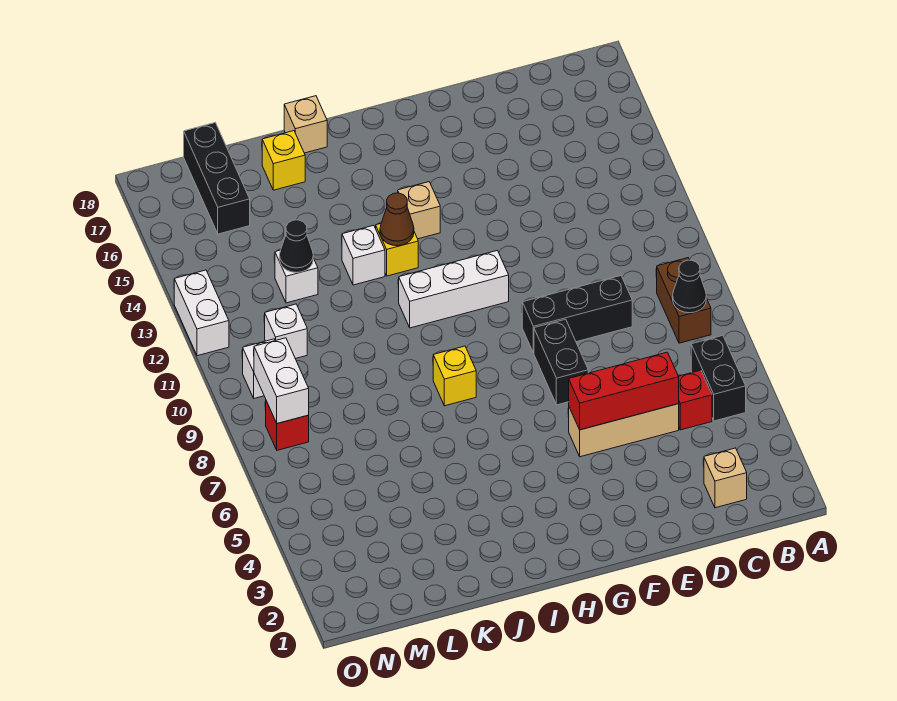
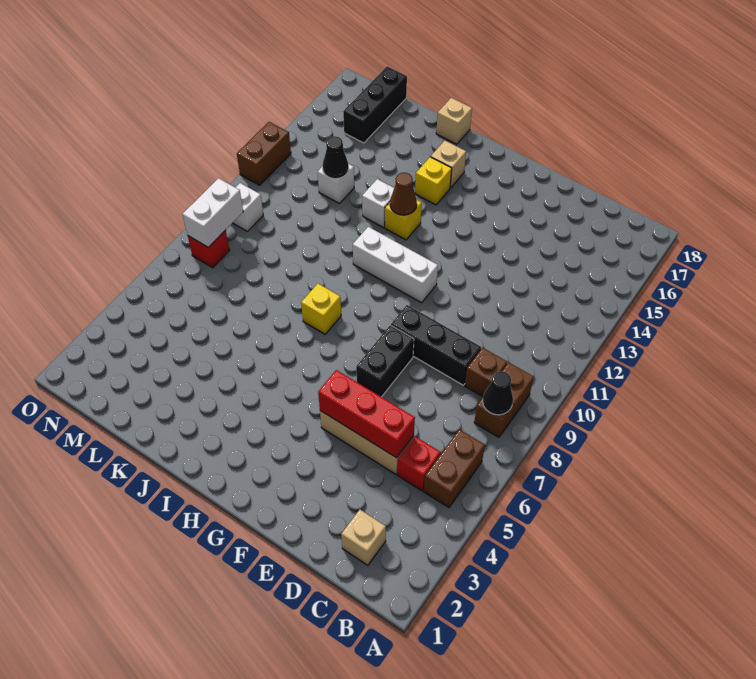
black 1x2 brick [691,335,746,421] -> brown 1x2 brick [424,429,485,508]
none -> brown 1x1 brick [465,348,507,397]
tan 1x1 brick [398,182,440,239] -> tan 1x1 brick moved to [431,141,466,188]
yellow 1x1 brick [262,131,305,190] -> yellow 1x1 brick moved to [415,157,452,205]
white 1x1 brick [265,304,307,359] -> none
white 1x2 brick [174,270,229,356] -> brown 1x2 brick [237,122,291,185]

